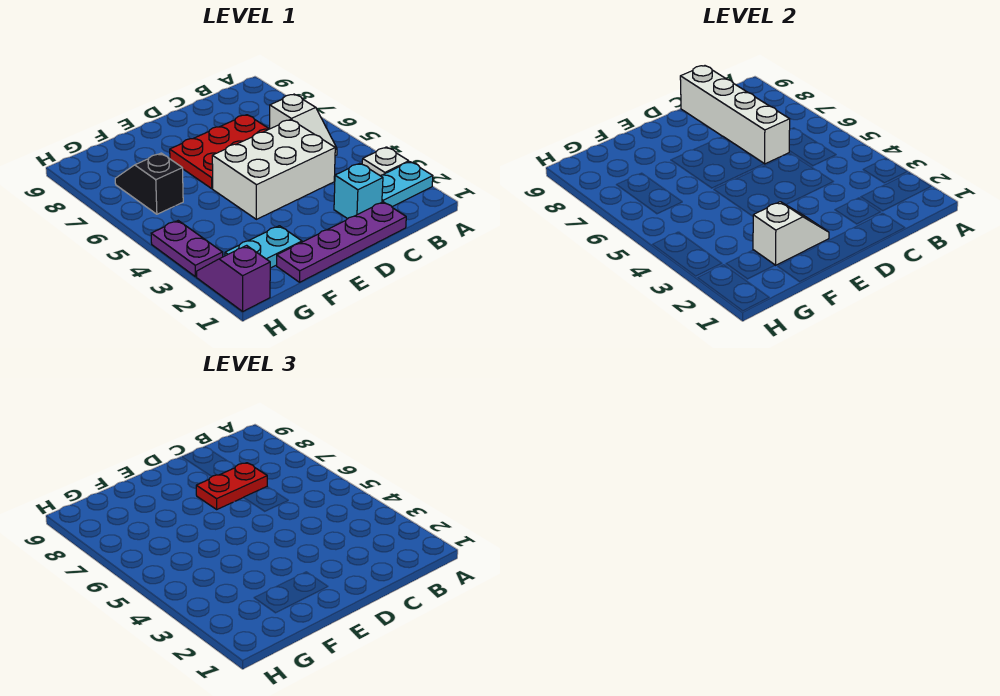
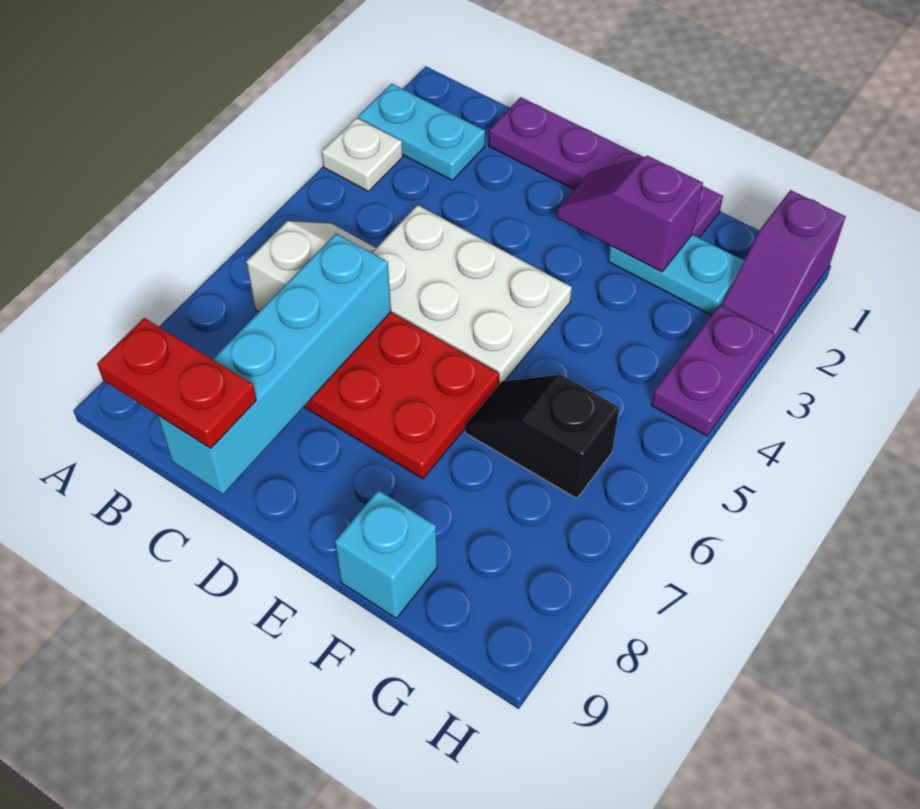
cyan 1x1 brick [334,163,383,219] -> cyan 1x1 brick moved to [335,490,437,618]
white 2x3 brick [212,120,335,219] -> white 2x3 plate [372,205,572,384]
white 1x4 brick [680,66,790,164] -> cyan 1x4 brick [158,233,391,494]
red 1x2 plate [196,463,267,509] -> red 1x2 plate moved to [97,318,256,449]
white 1x2 slope [753,202,829,265] -> purple 1x2 slope [557,156,703,272]
black 1x2 slope [115,153,183,214] -> black 1x2 slope turned to [465,375,619,498]

